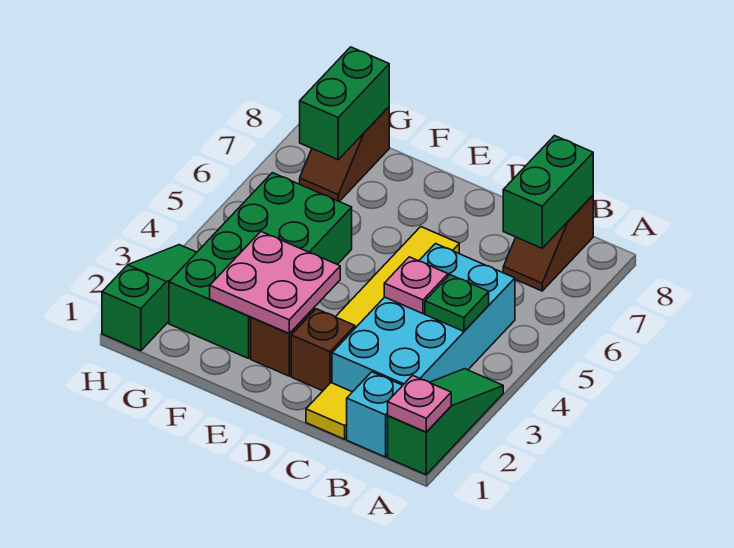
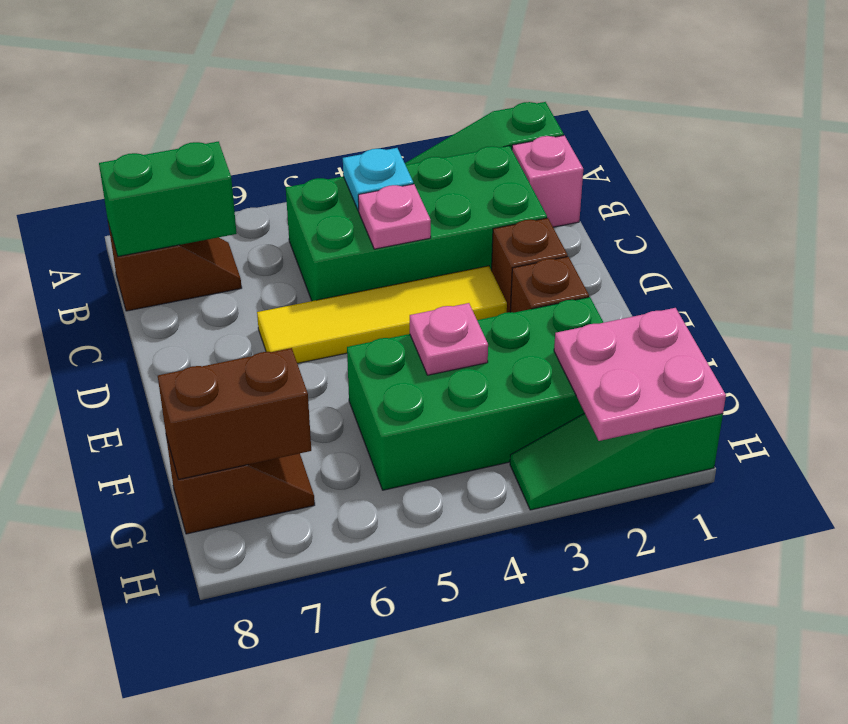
pink 1x1 plate [388,375,451,432] -> pink 1x1 plate moved to [410,303,488,375]
cyan 1x1 brick [347,372,403,457] -> pink 1x1 brick [512,135,583,227]
cyan 2x4 brick [332,244,515,392] -> green 2x4 brick [286,146,547,301]
green 1x1 plate [425,275,489,331] -> cyan 1x1 plate [343,148,413,211]
yellow 1x1 tile [306,383,352,439] -> none
pink 2x2 plate [210,232,340,334] -> pink 2x2 plate moved to [554,308,726,441]
green 1x2 brick [300,47,389,160] -> brown 1x2 brick [158,348,311,480]

